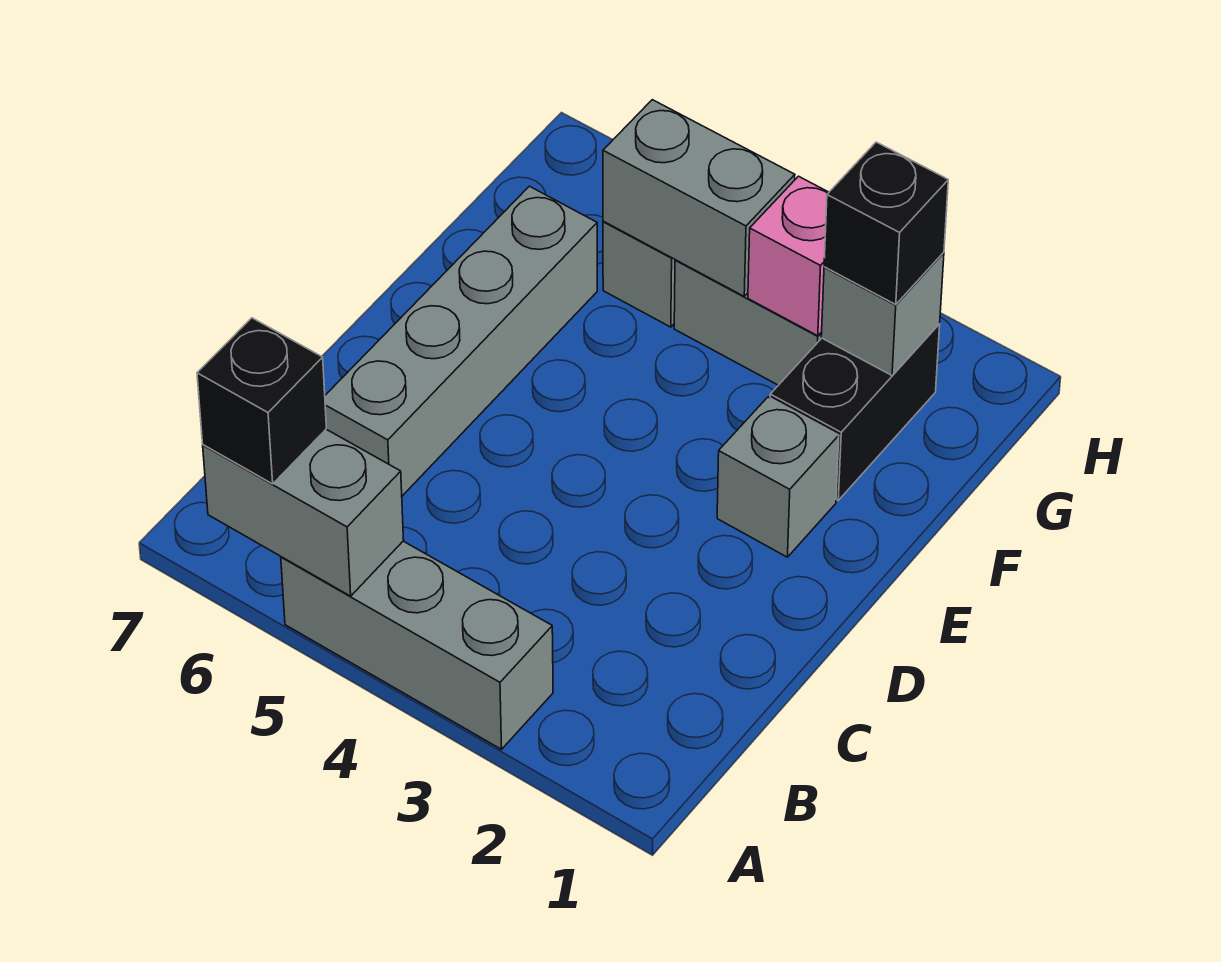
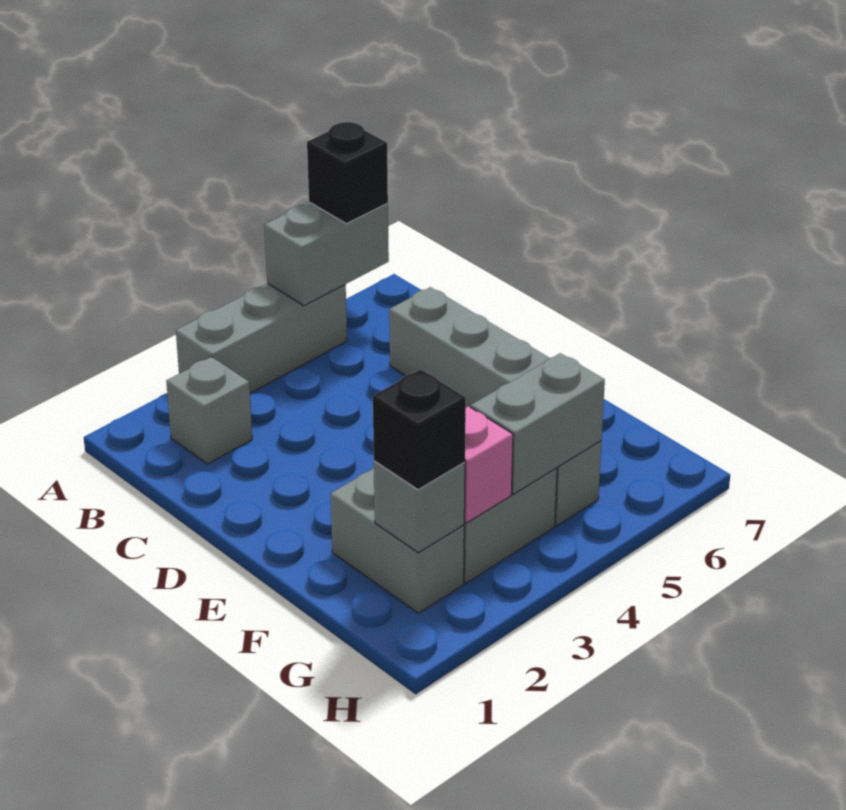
grey 1x1 brick [717,397,839,557] -> grey 1x1 brick moved to [166,357,252,464]
black 1x2 brick [770,324,940,500] -> grey 1x2 brick [331,468,464,613]

